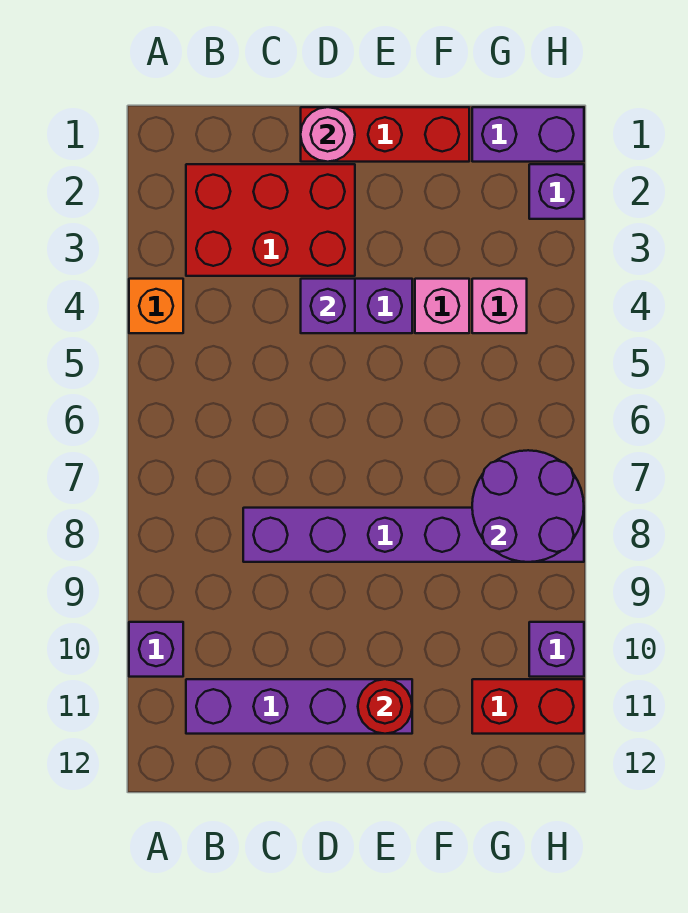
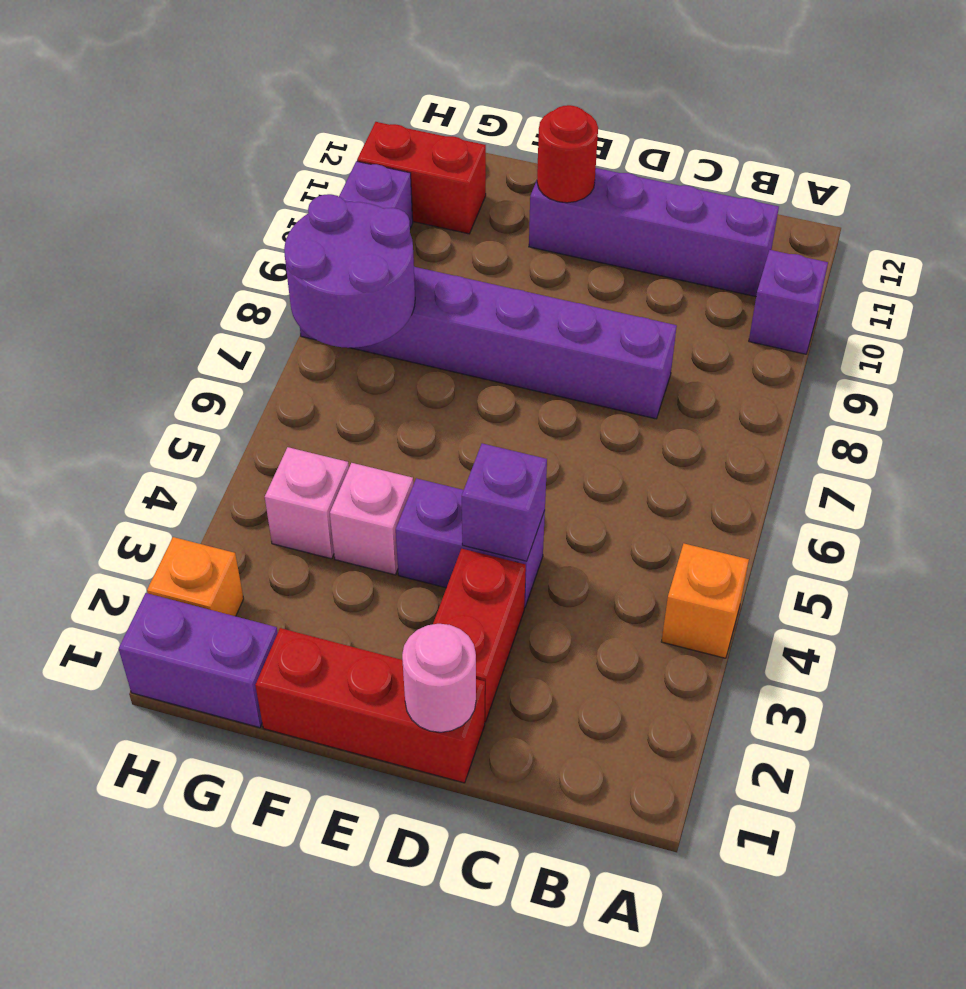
red 2x3 brick [186,164,355,276] -> red 1x2 brick [433,549,526,722]
purple 1x1 brick [529,164,584,219] -> orange 1x1 brick [147,537,244,616]

